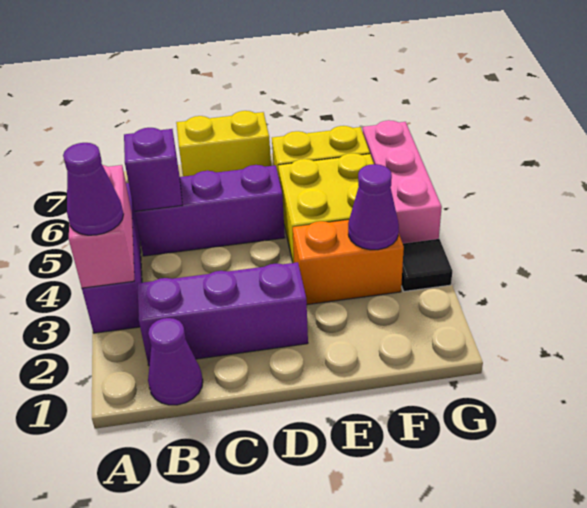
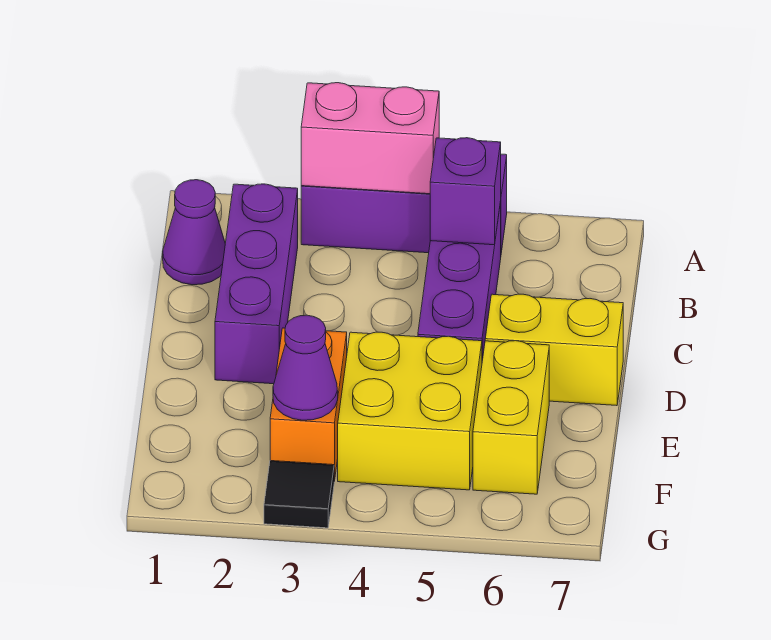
purple 1x1 cone [63,143,124,235] -> none
yellow 1x2 brick [176,111,271,176] -> yellow 1x2 brick turned to [485,294,623,406]
pink 1x3 brick [363,120,442,243] -> none

